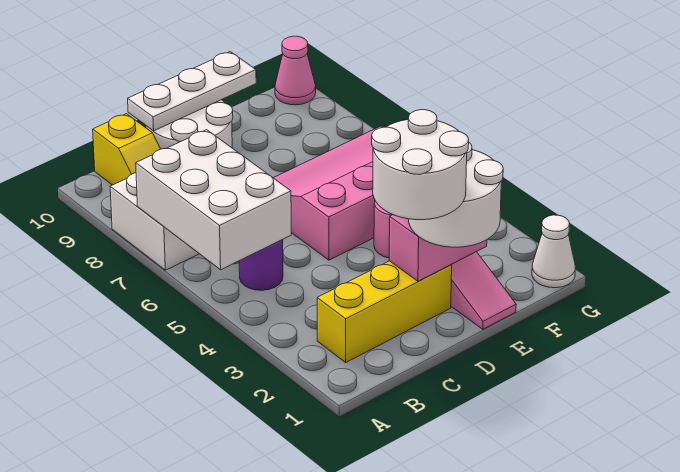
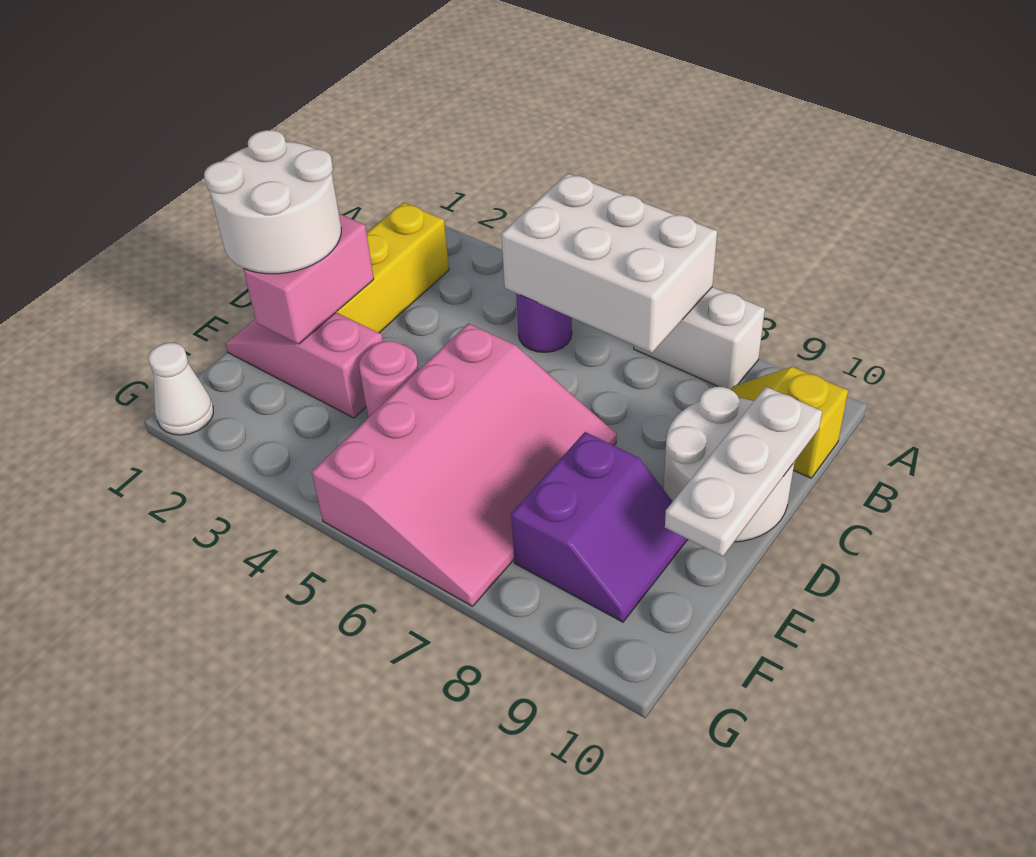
white 2x2 round brick [372,110,469,220] -> none
none -> purple 2x2 slope [511,432,688,622]
pink 1x1 cone [275,36,316,105] -> none

